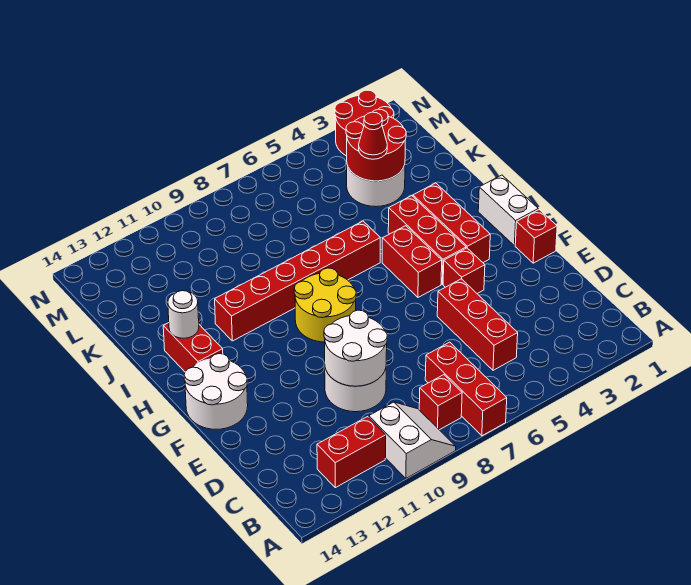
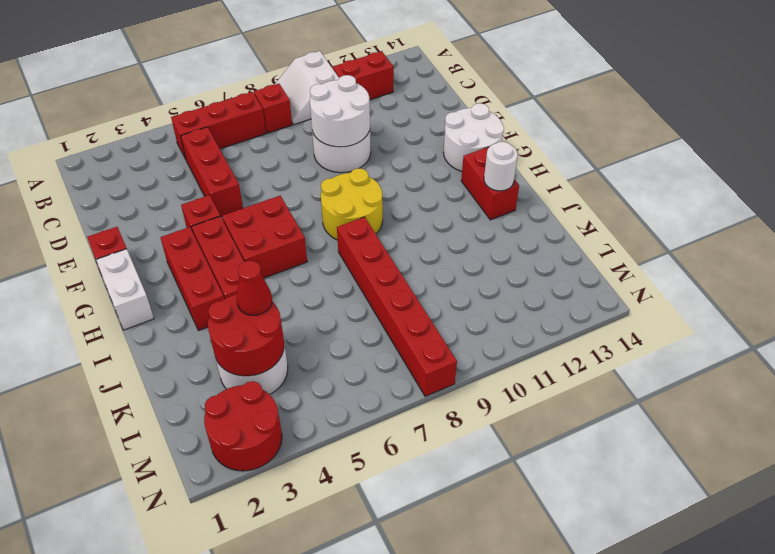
red 1x3 brick [425,342,507,436] -> red 1x3 brick turned to [171,92,266,159]
red 1x2 brick [382,226,442,297] -> red 2x2 brick [222,196,307,278]
red 1x6 brick [215,221,380,341] -> red 1x6 brick turned to [337,217,457,396]

